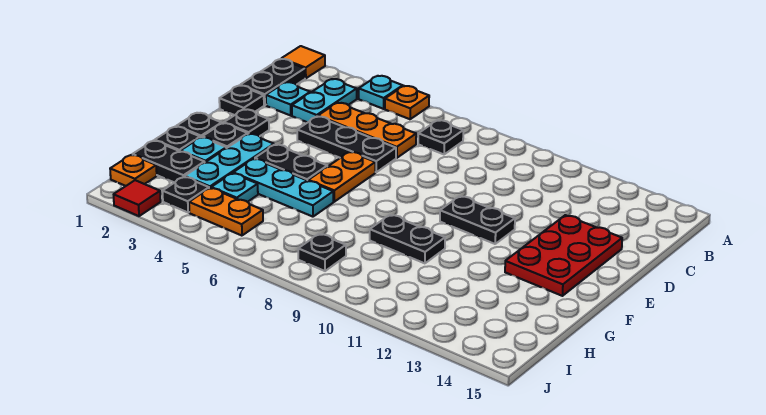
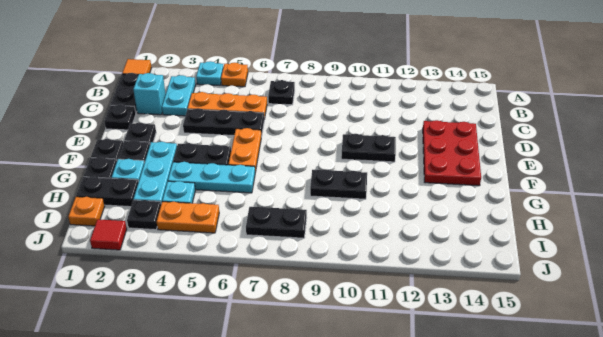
cyan 1x1 plate [266,82,310,115] -> cyan 1x1 brick [133,73,166,115]
black 1x1 plate [298,234,346,271] -> black 1x2 plate [246,207,307,238]

